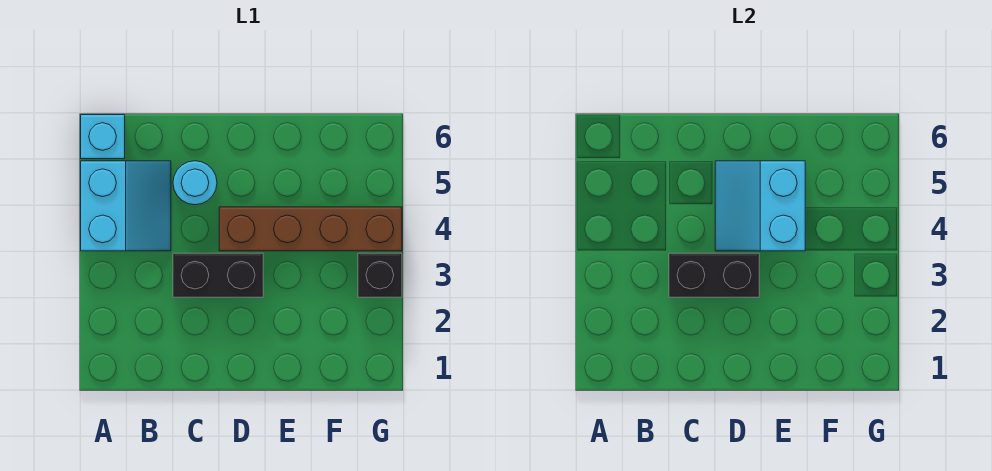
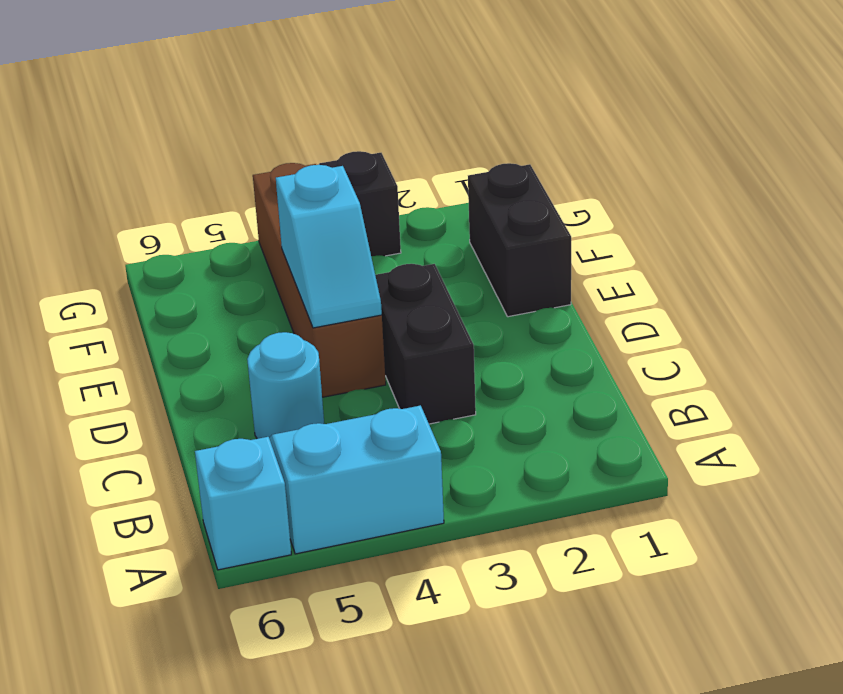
black 1x2 brick [669,253,759,297] -> black 1x2 brick moved to [468,163,571,317]
cyan 2x2 slope [715,161,805,251] -> cyan 1x2 slope [276,165,382,328]

